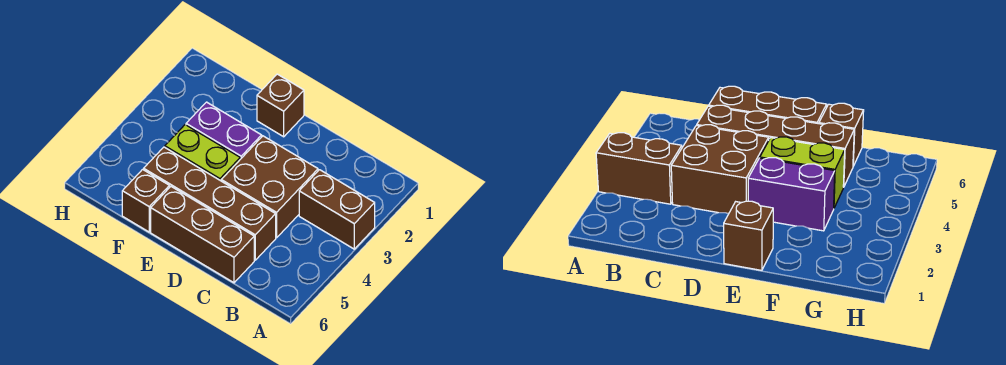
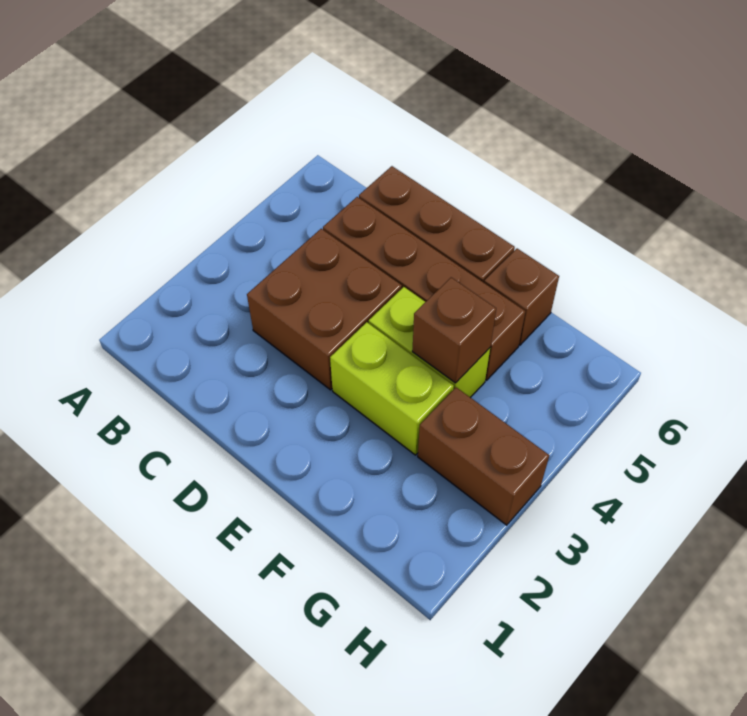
brown 1x2 brick [299,170,375,249] -> brown 1x2 brick moved to [418,387,549,525]
brown 1x1 brick [257,74,304,137] -> brown 1x1 brick moved to [412,277,496,383]
purple 1x2 brick [186,102,262,159] -> lime 1x2 brick [330,322,454,455]

